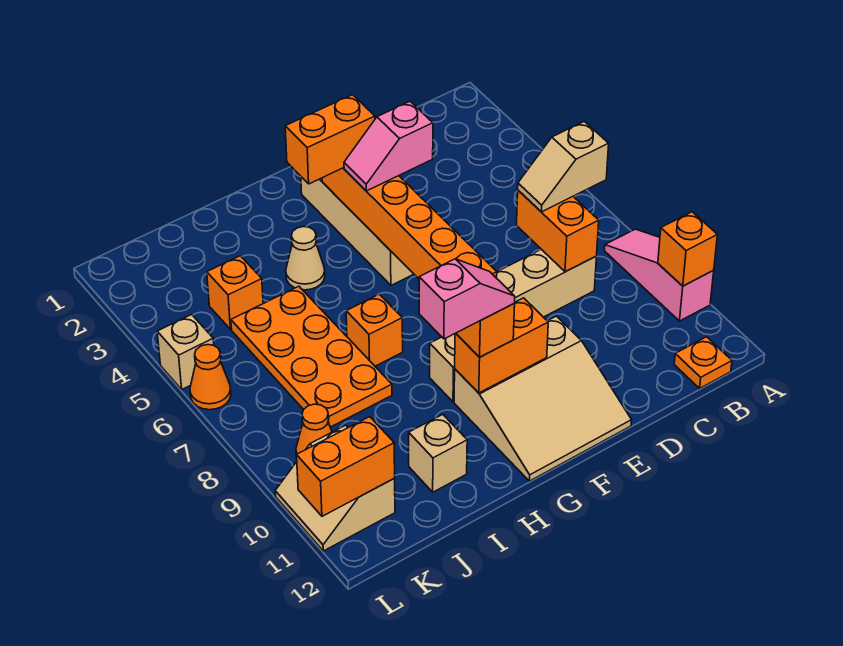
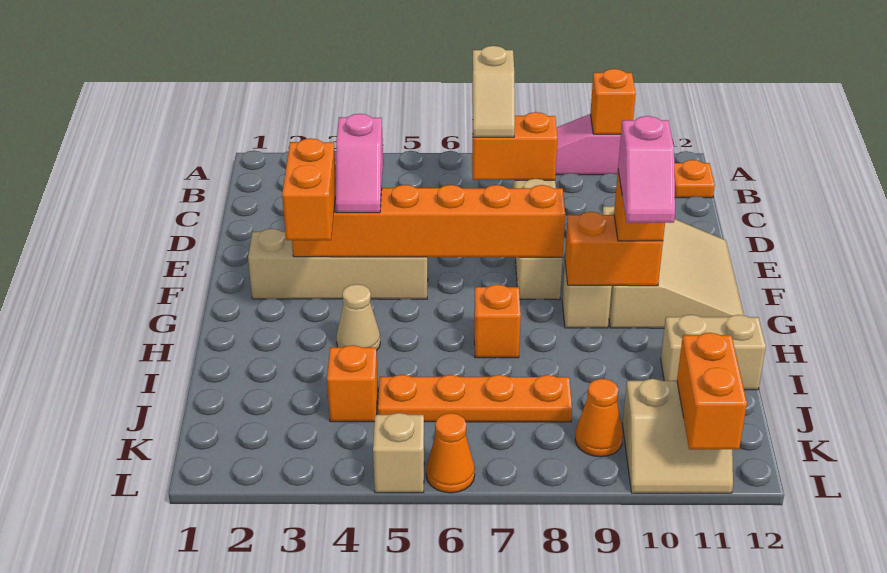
orange 1x2 brick [455,298,548,393] -> orange 1x2 brick turned to [565,212,663,286]
pink 1x2 slope [419,259,515,339] -> pink 1x2 slope turned to [618,116,675,223]
orange 2x4 plate [231,286,392,427] -> orange 1x4 plate [378,375,572,422]
tan 1x1 brick [409,414,467,492] -> tan 1x2 brick [661,315,766,390]

